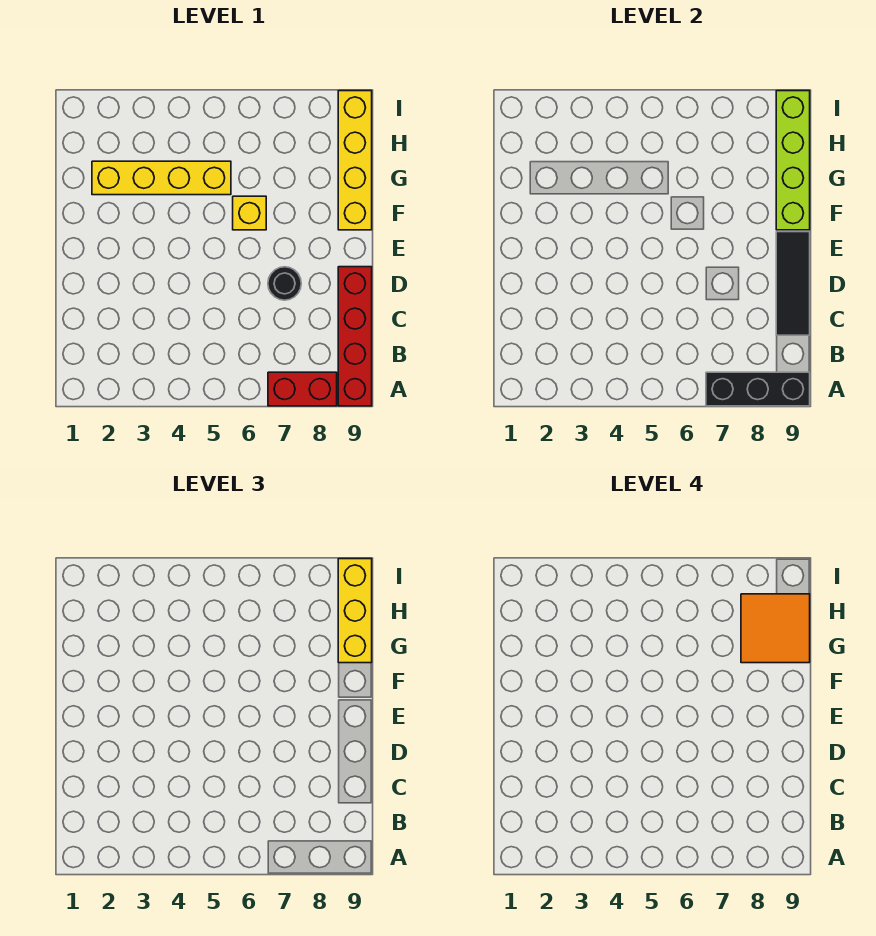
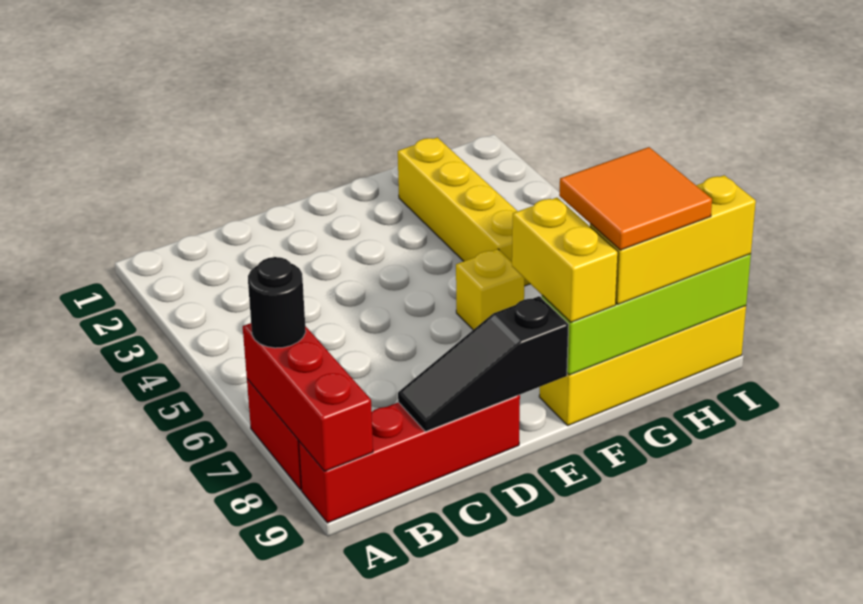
black 1x3 brick [706,372,810,406] -> red 1x3 brick [243,323,373,471]
black 1x3 tile [776,232,810,335] -> black 1x3 slope [398,296,569,432]
black 1x1 round brick [268,267,301,300] -> black 1x1 round brick moved to [248,257,306,348]
none -> yellow 1x2 brick [512,198,618,322]

